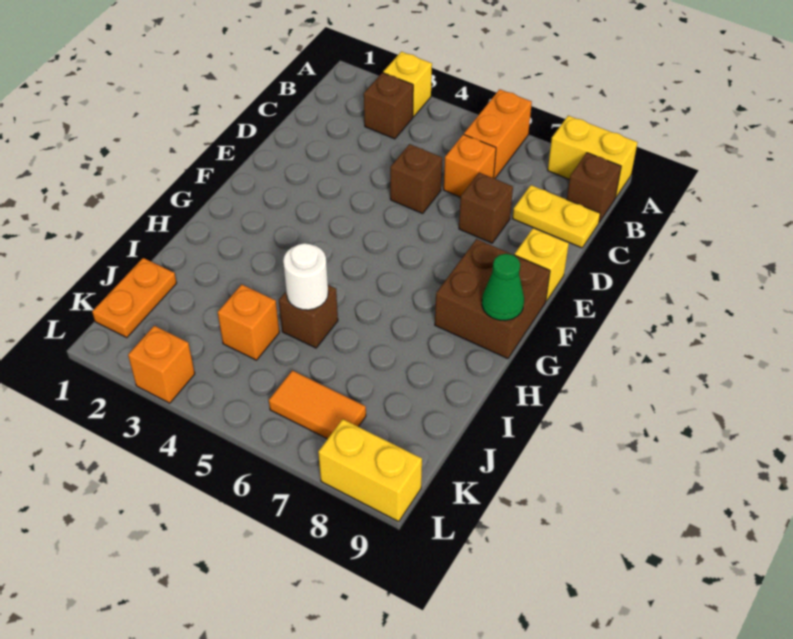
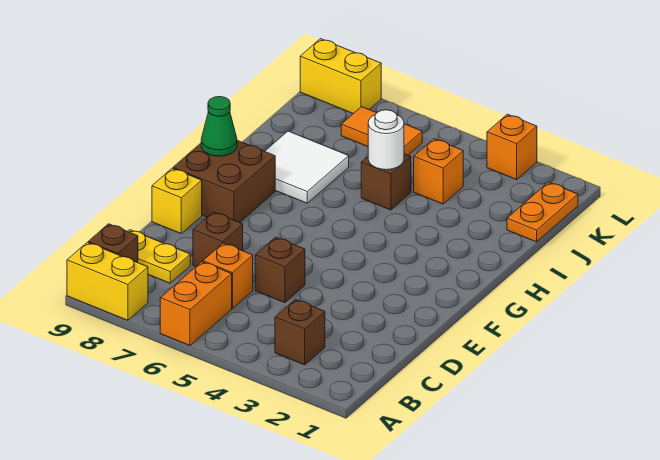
yellow 1x1 brick [383,52,432,117] -> none
none -> white 2x2 tile [265,131,349,203]

